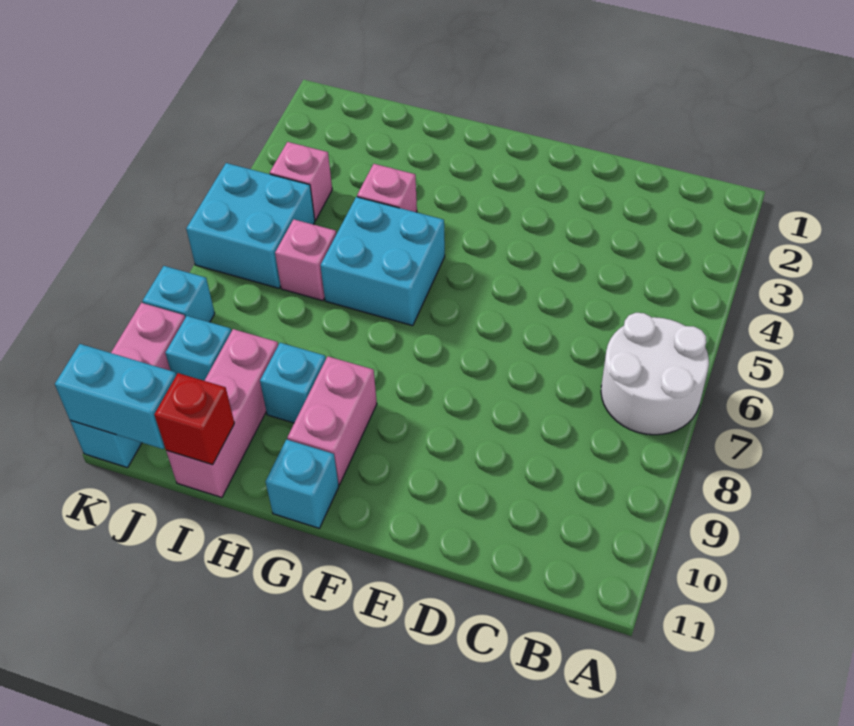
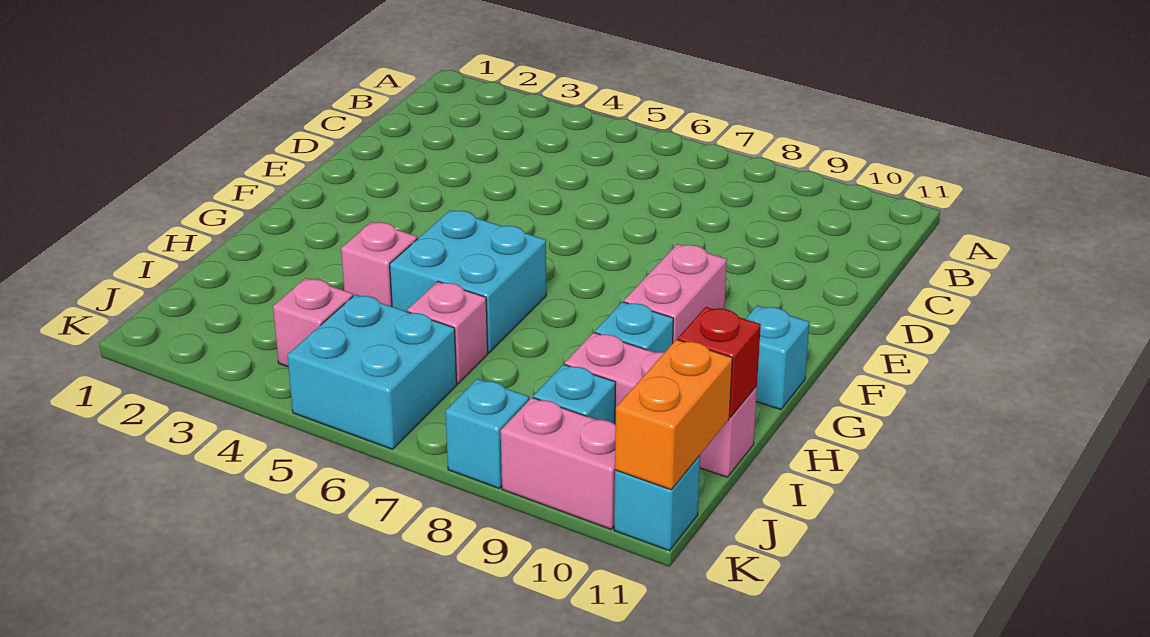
white 2x2 round brick [601,313,709,435] -> none
pink 1x2 brick [287,356,377,485] -> pink 1x2 brick turned to [624,244,727,343]
cyan 1x2 brick [55,344,176,449] -> orange 1x2 brick [615,339,732,490]

